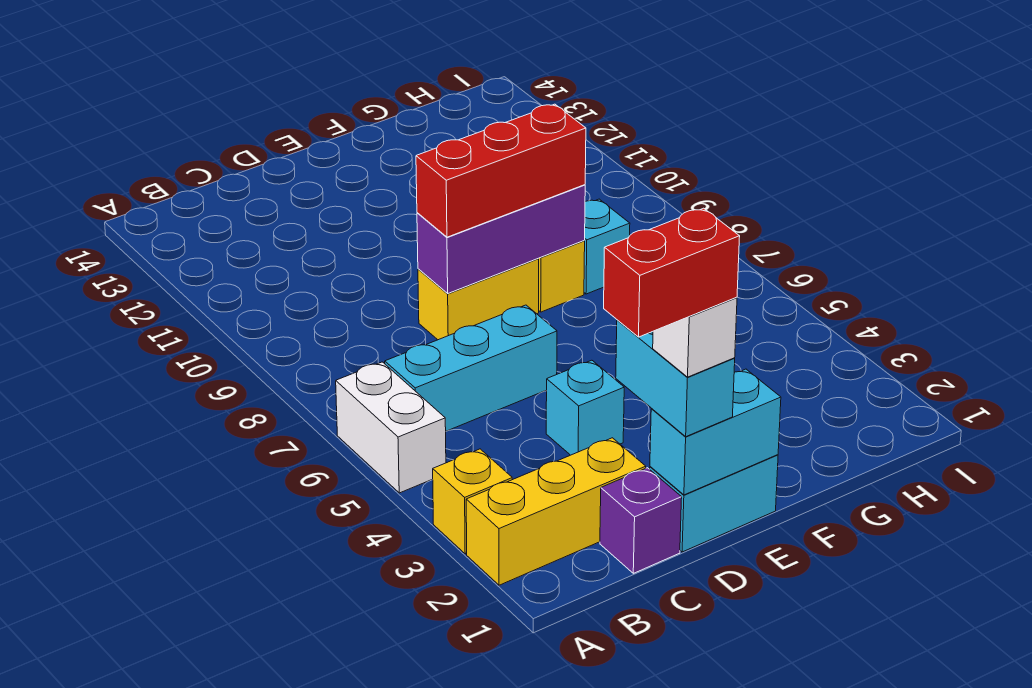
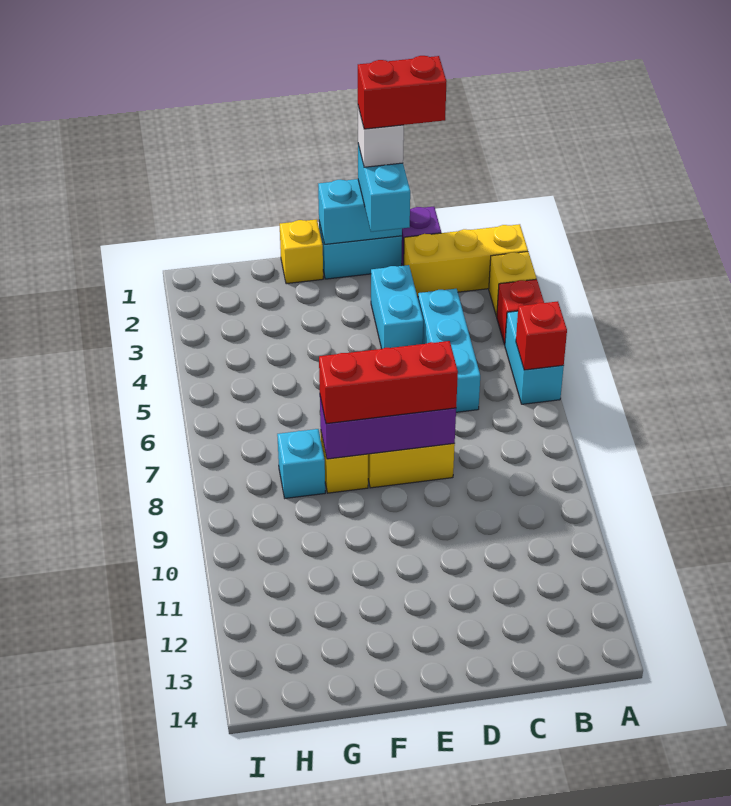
none -> red 1x1 brick [497,279,544,345]
white 1x2 brick [336,362,446,493] -> cyan 1x2 brick [505,311,564,404]
none -> red 1x1 brick [516,301,567,370]
cyan 1x3 brick [385,305,557,431] -> cyan 1x3 brick turned to [418,289,480,412]
cyan 1x1 brick [546,360,624,455] -> cyan 1x2 brick [371,265,423,349]
none -> yellow 1x1 brick [280,219,323,284]

